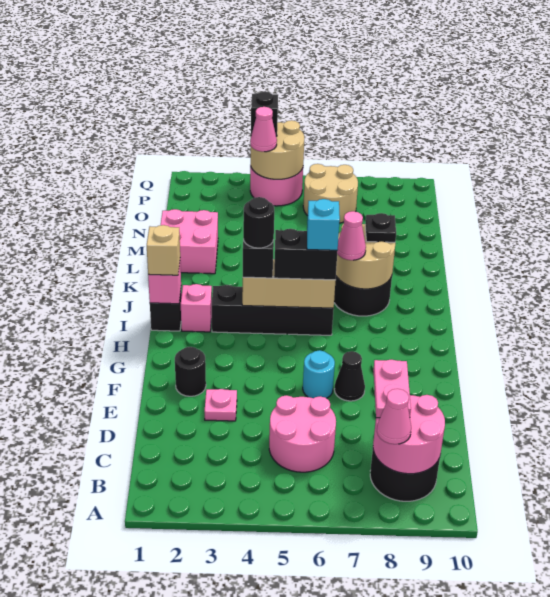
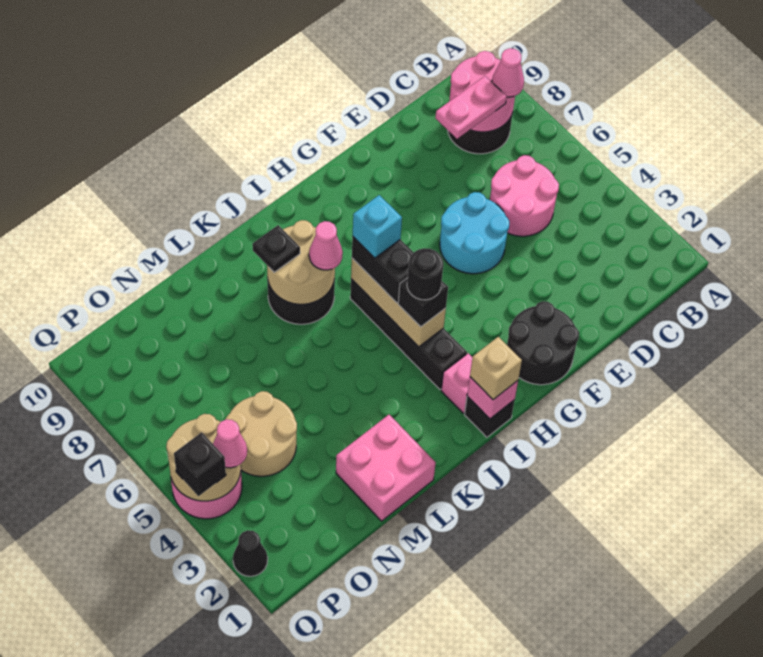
pink 1x1 plate [204,389,237,421] -> none
black 1x1 round brick [175,347,206,396] -> black 2x2 round brick [507,301,579,385]
cyan 1x1 round brick [303,350,335,398] -> cyan 2x2 round brick [440,192,509,274]
black 1x1 cone [334,351,365,401] -> black 1x1 cone moved to [233,530,268,576]
tan 2x2 round brick [303,164,358,223] -> tan 2x2 round brick moved to [226,391,297,476]

